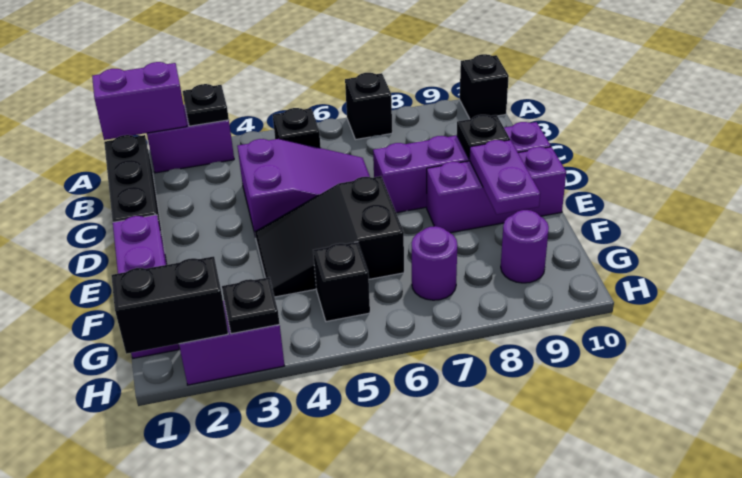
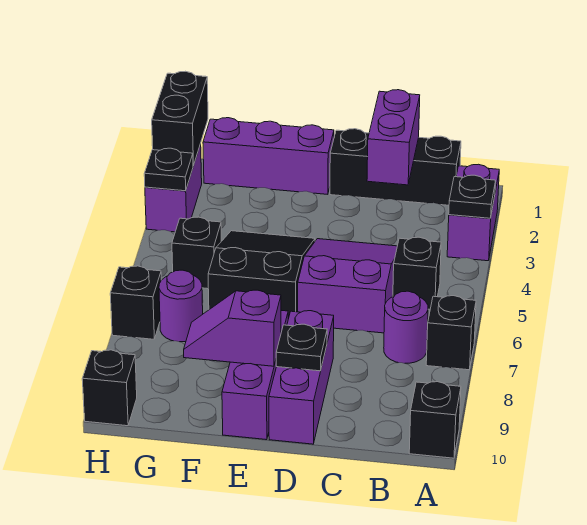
purple 1x2 brick [92,62,187,140] -> purple 1x2 brick moved to [367,90,420,185]
purple 2x3 slope [237,139,370,233] -> purple 2x3 slope turned to [298,239,397,333]
purple 1x4 brick [373,122,551,213] -> purple 1x3 brick [269,311,334,444]
purple 1x2 plate [470,140,540,214] -> purple 1x2 slope [184,290,281,366]
purple 1x1 round brick [501,210,549,283] -> purple 1x1 round brick moved to [384,291,428,363]
none -> black 1x1 brick [110,266,161,339]
none -> black 1x1 brick [82,350,137,426]

